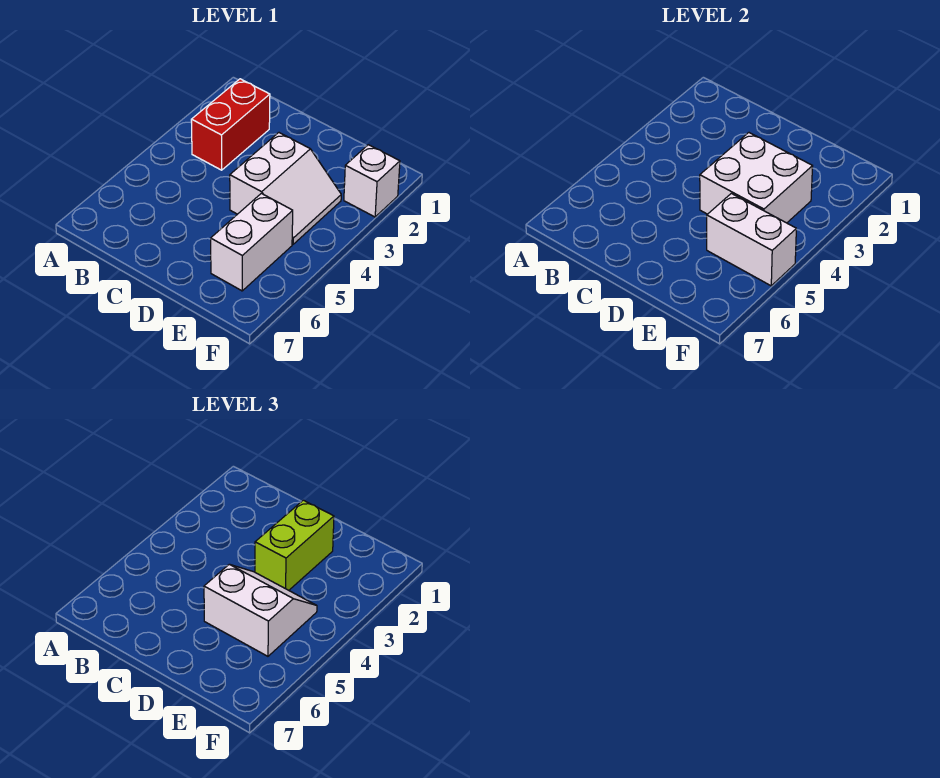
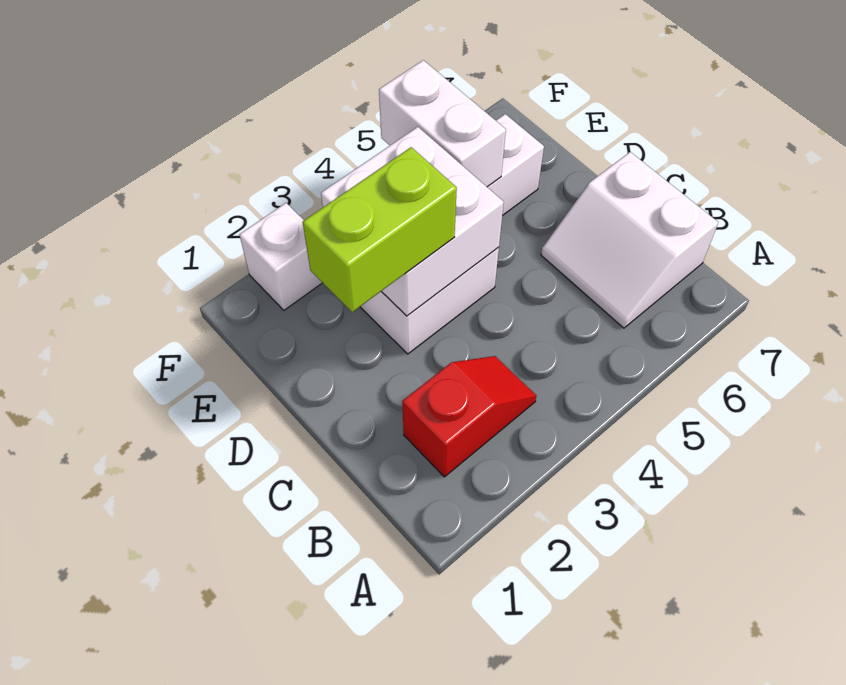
red 1x2 brick [191,79,270,170] -> red 1x2 slope [402,356,536,477]
white 2x2 slope [204,564,317,656] -> white 2x2 slope moved to [541,152,718,328]

